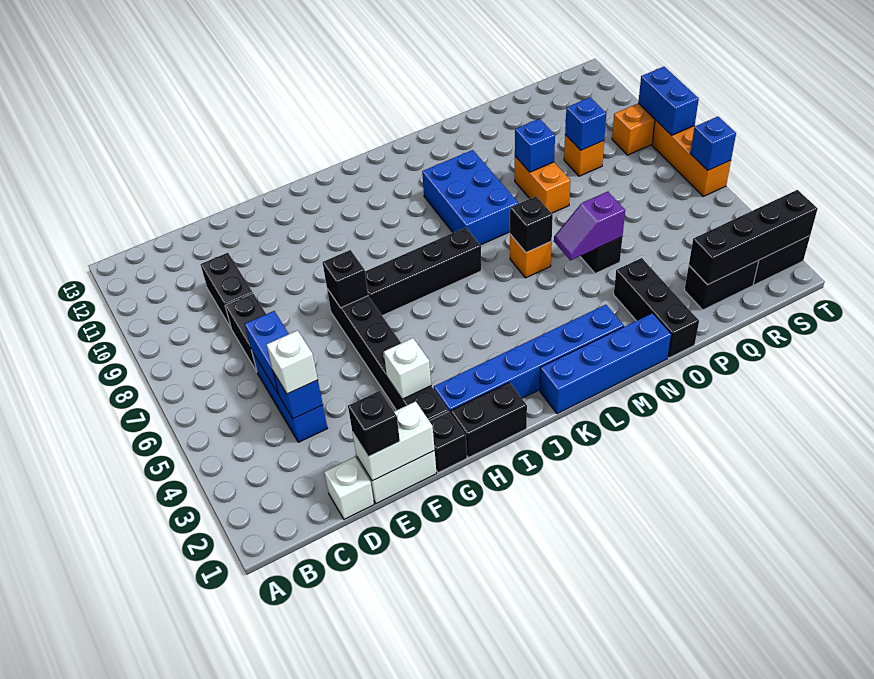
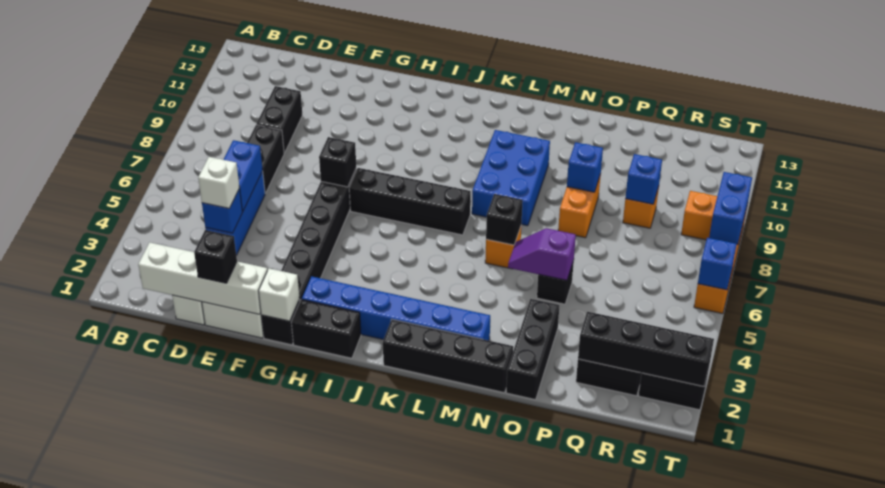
white 1x2 brick [352,401,435,481] -> white 1x4 brick [138,242,267,314]
white 1x1 brick [384,338,431,399] -> white 1x1 brick moved to [259,268,300,321]
blue 1x4 brick [540,313,672,414] -> black 1x4 brick [383,319,513,393]

